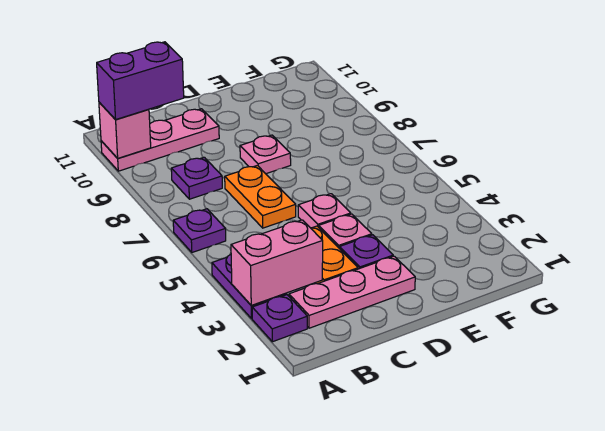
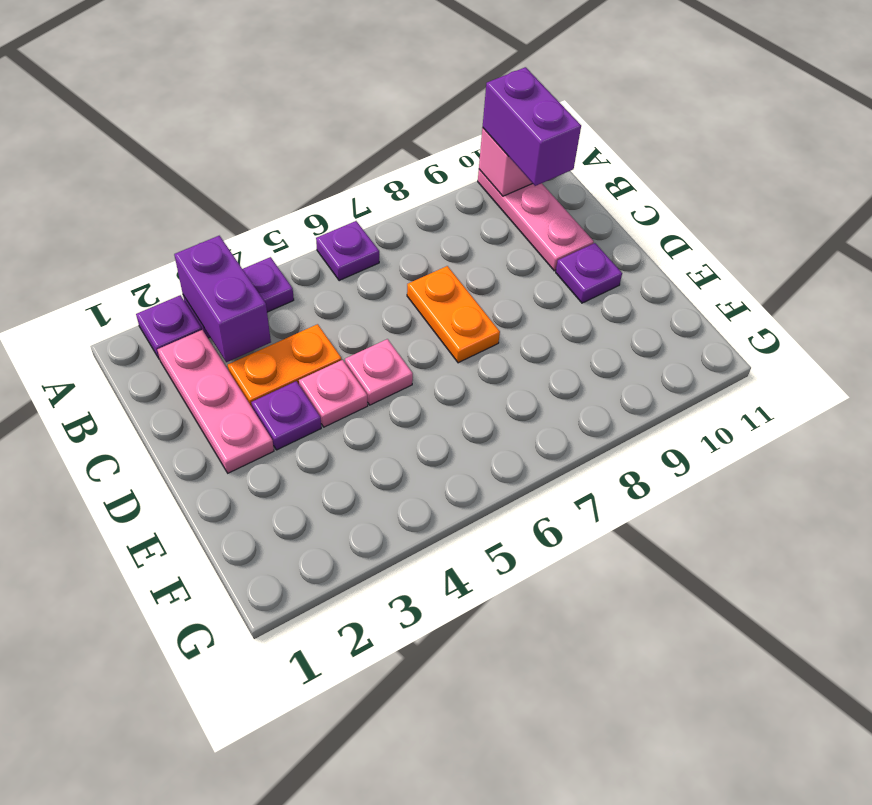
pink 1x2 brick [231,220,323,305] -> purple 1x2 brick [174,236,271,362]
purple 1x1 plate [171,157,222,199] -> purple 1x1 plate moved to [556,243,622,303]
orange 1x2 plate [225,165,296,228] -> orange 1x2 plate turned to [407,266,500,363]
pink 1x1 plate [240,135,291,174] -> none

